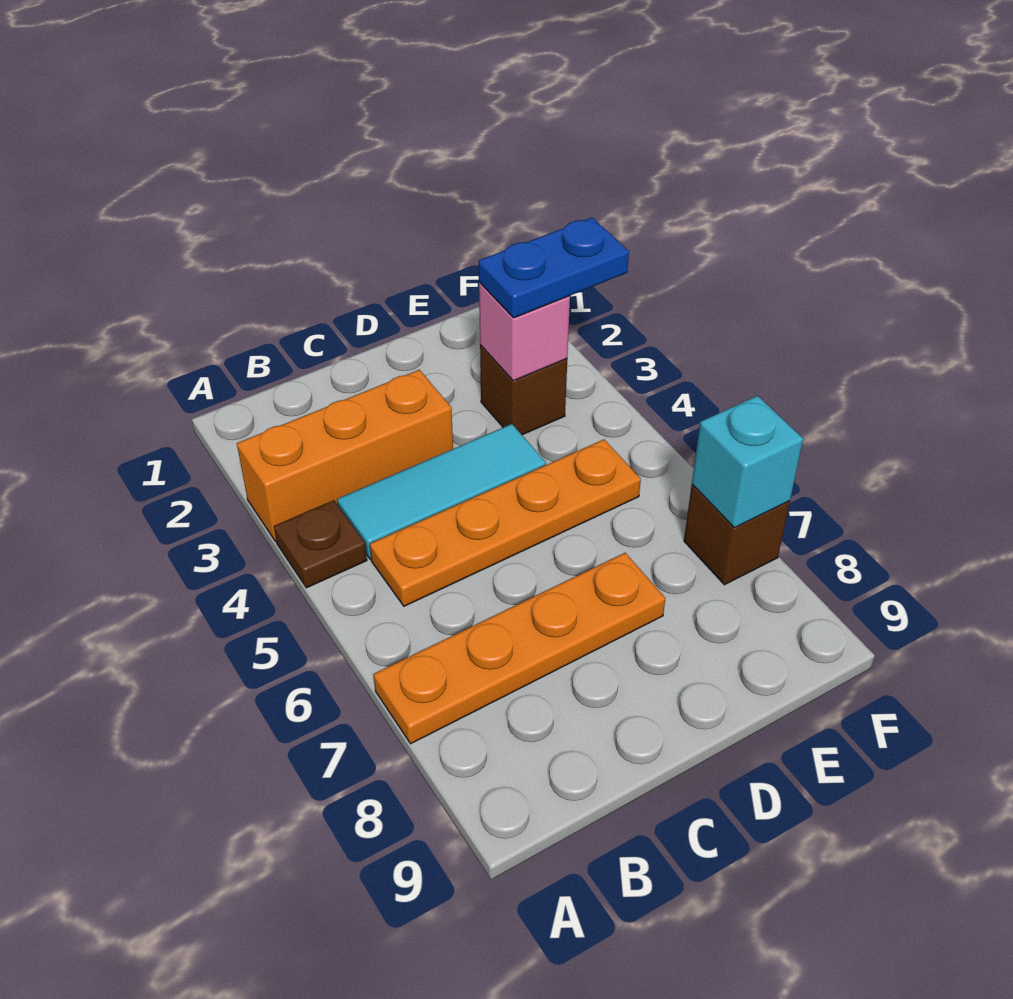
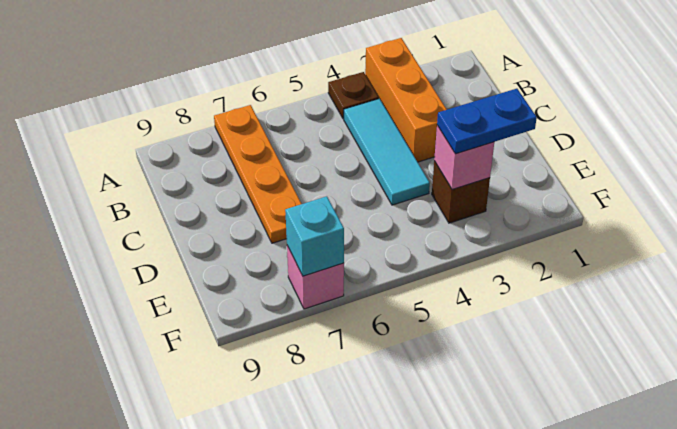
orange 1x4 plate [370,439,641,606] -> none
blue 1x2 plate [479,218,629,318] -> blue 1x2 plate turned to [437,89,537,154]
brown 1x1 brick [684,485,790,585] -> pink 1x1 brick [287,246,344,309]

